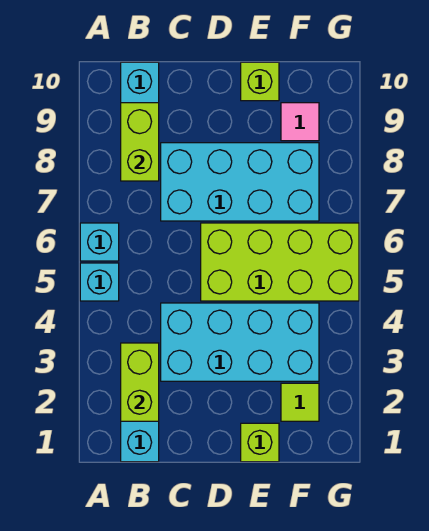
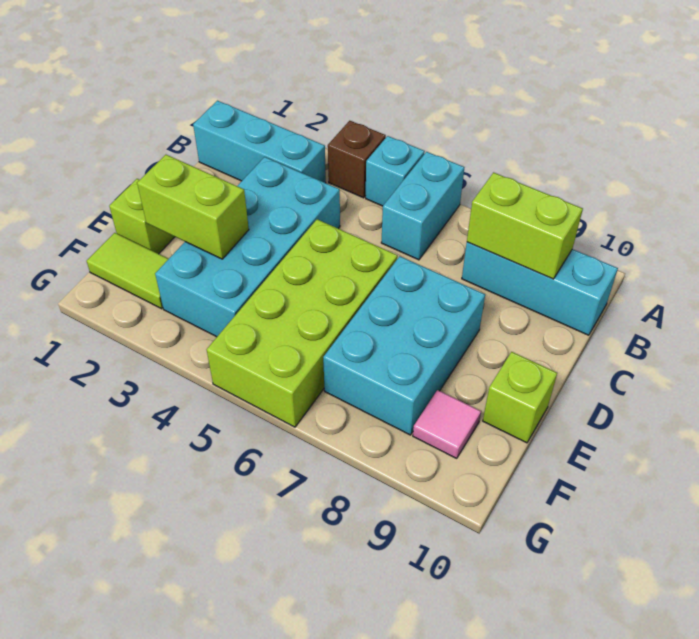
none -> brown 1x1 brick [328,121,386,198]
cyan 1x1 brick [80,223,119,261] -> cyan 1x2 brick [381,152,464,260]
lime 1x2 brick [121,343,159,421] -> lime 1x2 brick moved to [137,155,249,259]
cyan 2x4 brick [161,143,319,221] -> cyan 2x3 brick [323,256,485,435]
lime 1x1 tile [281,383,319,421] -> lime 1x2 tile [87,233,168,309]

